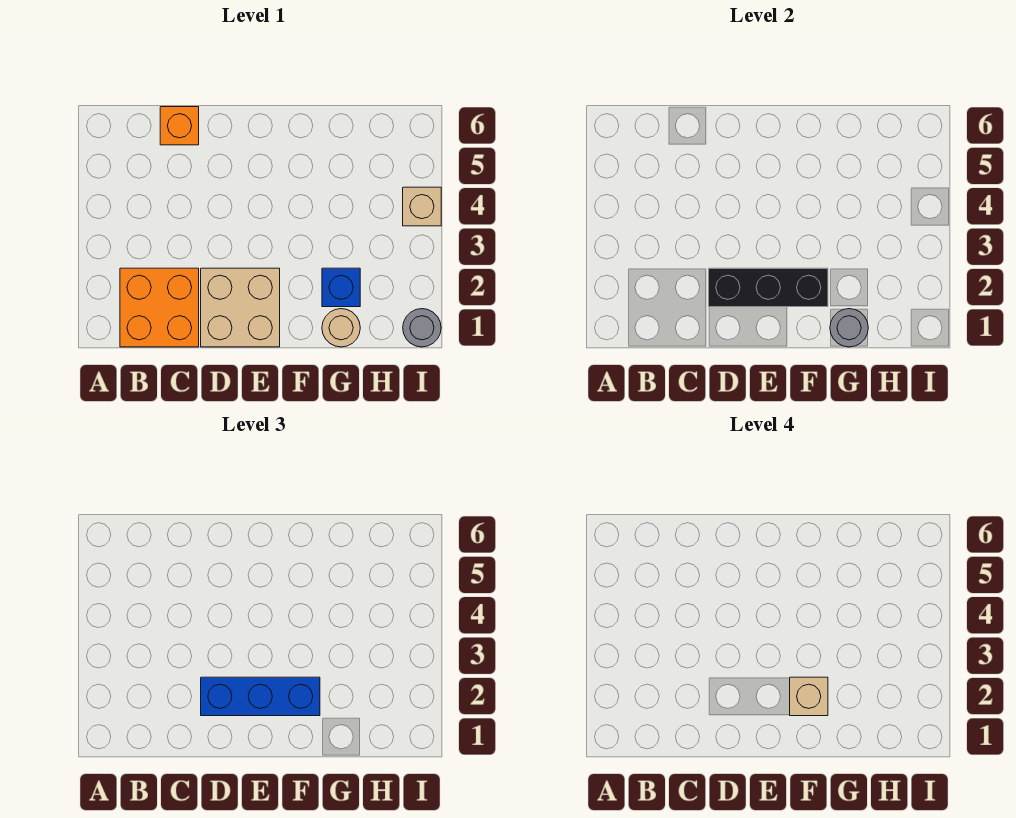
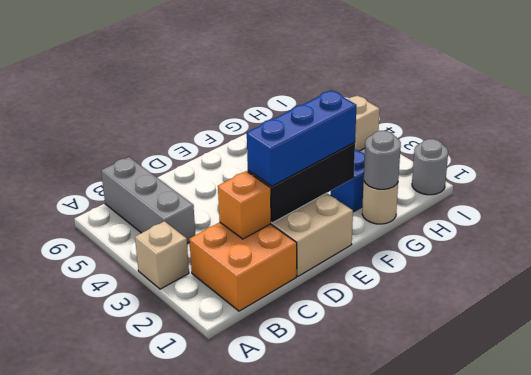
none -> grey 1x3 brick [101,157,195,244]
orange 1x1 brick [160,107,199,145] -> orange 1x1 brick moved to [218,171,271,239]
tan 1x1 brick [790,677,828,716] -> tan 1x1 brick moved to [135,221,189,289]

